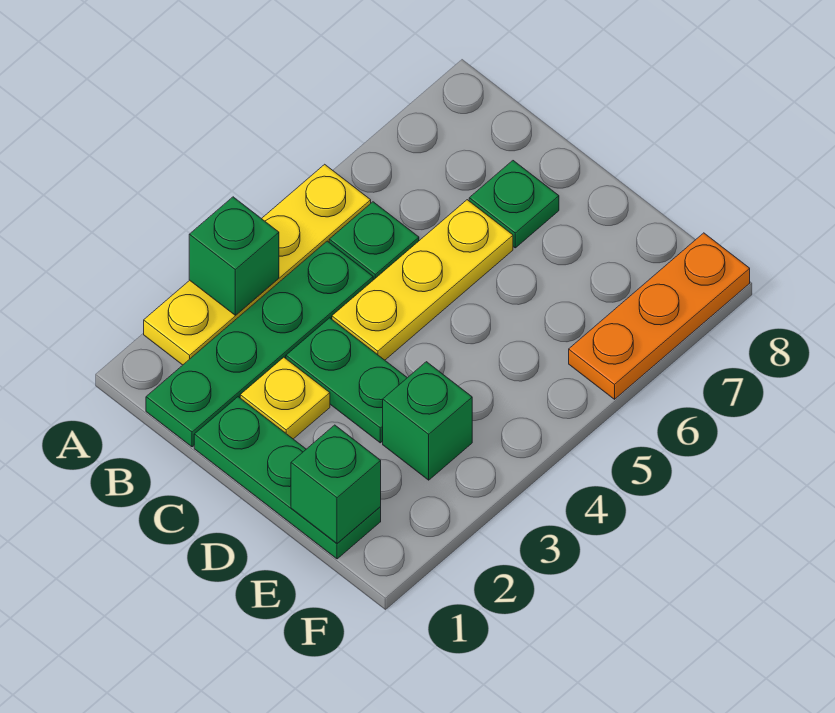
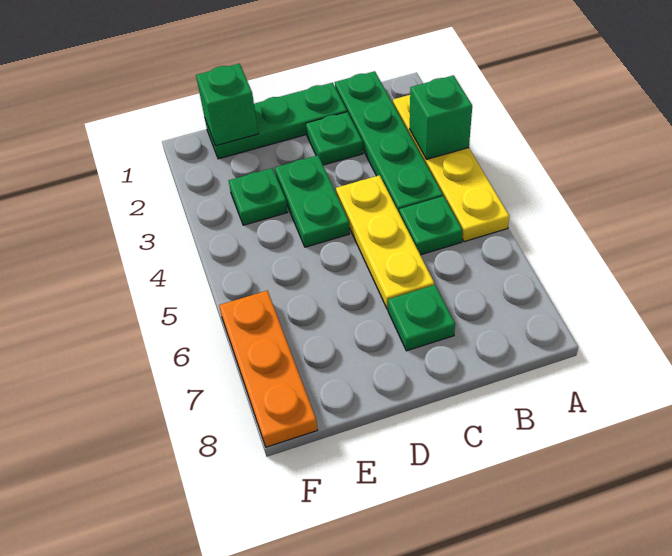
yellow 1x1 plate [240,357,330,439] -> green 1x1 plate [306,112,363,165]
green 1x2 plate [286,318,407,443] -> green 1x2 plate turned to [275,155,350,247]
green 1x1 brick [383,362,472,480] -> green 1x1 plate [229,168,288,225]

